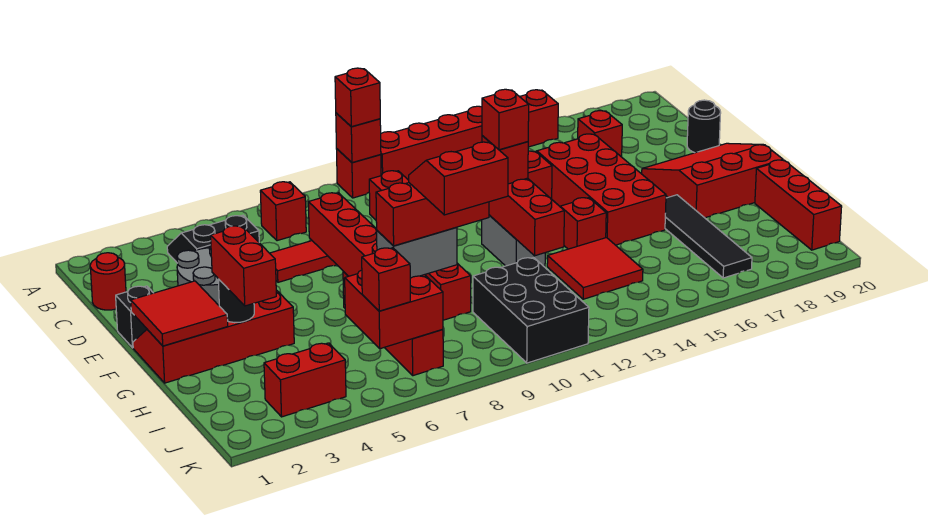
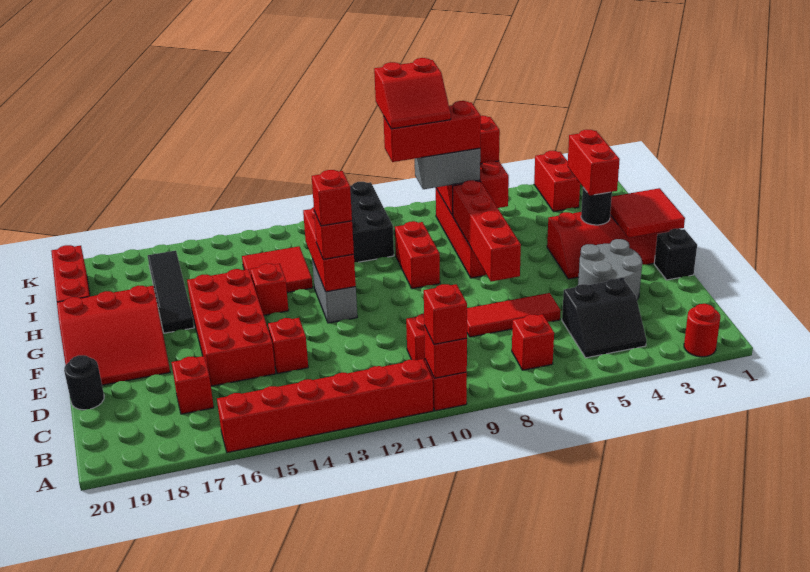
red 1x1 round brick [90,253,126,310] -> red 1x1 round brick moved to [684,304,720,357]
red 1x2 brick [264,343,346,417] -> red 1x2 brick turned to [534,151,580,212]

